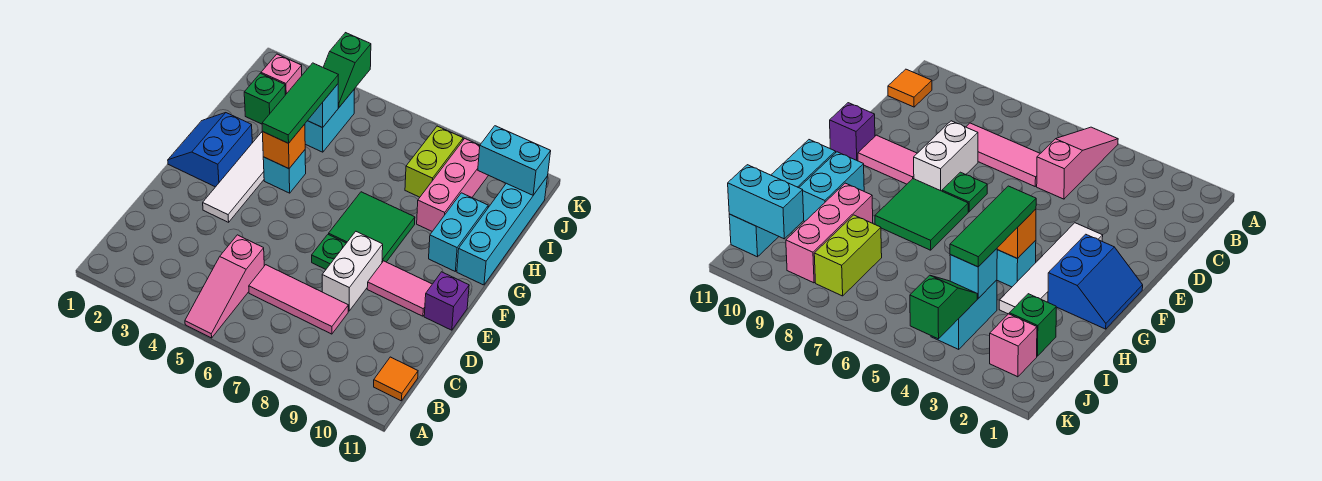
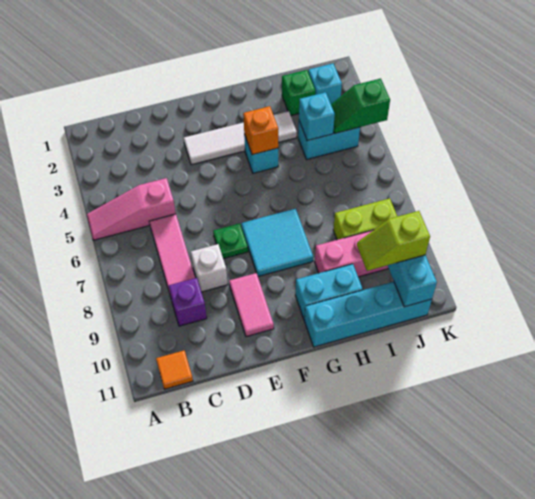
white 1x2 brick [322,232,383,311] -> white 1x1 brick [191,244,228,292]
purple 1x1 brick [424,272,469,330] -> purple 1x1 brick moved to [169,278,207,326]
blue 2x2 slope [168,113,252,187] -> none
green 2x2 tile [329,192,415,262] -> cyan 2x2 tile [241,209,313,276]
green 1x3 tile [262,63,338,143] -> none
none -> lime 1x2 slope [357,211,430,271]
pink 1x1 brick [261,54,302,95] -> cyan 1x1 brick [308,63,342,104]

